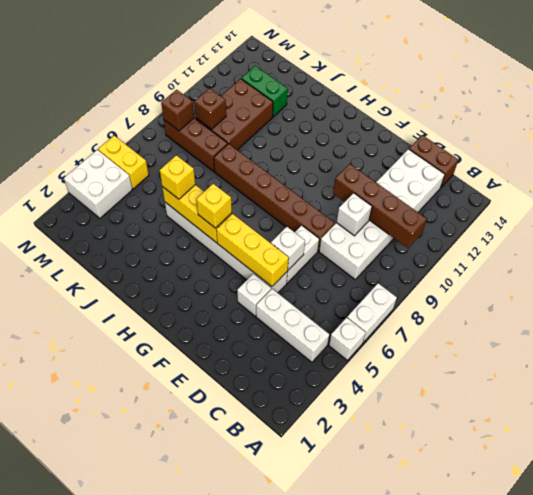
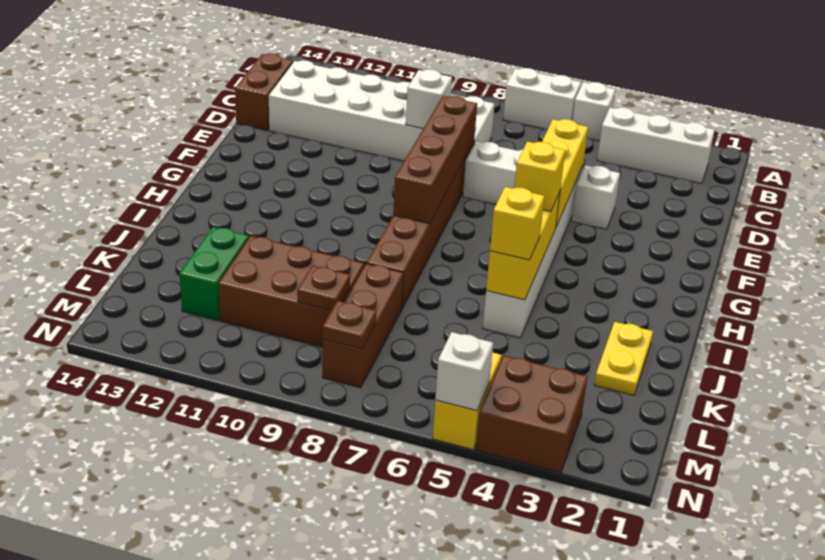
white 1x3 brick [256,289,329,362] -> white 1x3 brick turned to [597,107,715,184]
brown 1x4 brick [333,164,427,248] -> brown 1x4 brick moved to [393,96,477,224]
white 1x1 brick [271,227,305,270] -> white 1x1 brick moved to [435,332,493,411]
none -> yellow 1x2 plate [594,322,653,395]
brown 1x1 brick [194,88,226,130] -> brown 1x1 plate [297,266,350,311]
white 2x2 brick [64,150,132,218] -> brown 2x2 brick [476,355,588,473]
brown 1x1 brick [161,90,194,131] -> brown 1x1 plate [323,301,376,349]

